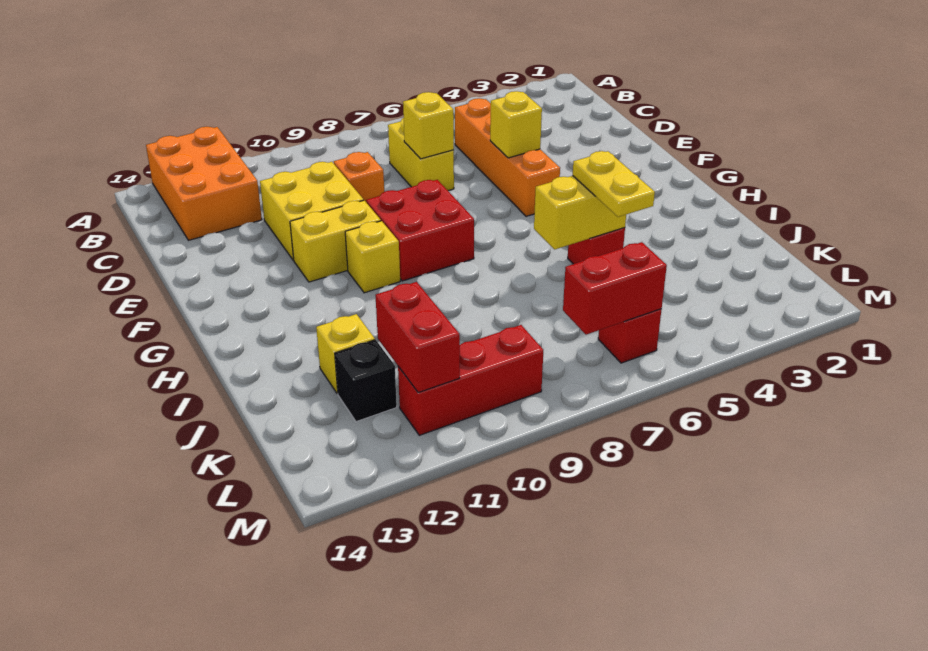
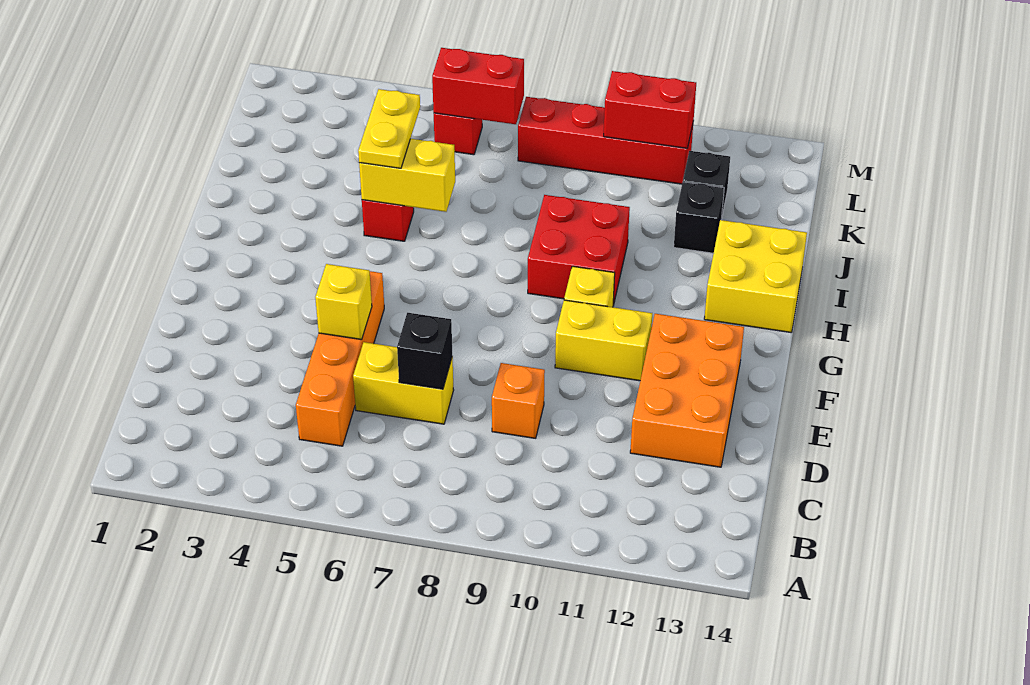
orange 2x3 brick [146,127,262,240] -> orange 2x3 brick moved to [630,314,744,467]
yellow 1x2 brick [388,118,454,191] -> yellow 1x2 brick turned to [353,342,454,424]
yellow 1x1 brick [403,92,454,159] -> black 1x1 brick [397,313,452,389]
yellow 2x2 brick [260,162,364,260] -> yellow 2x2 brick moved to [704,220,807,332]
red 2x2 brick [366,180,474,281] -> red 2x2 brick moved to [528,195,630,306]
yellow 1x1 brick [316,314,375,394] -> black 1x1 brick [674,182,724,253]
red 1x2 brick [376,282,460,393] -> red 1x2 brick turned to [604,71,696,148]
red 1x3 brick [398,325,543,435] -> red 1x4 brick [518,97,693,184]

